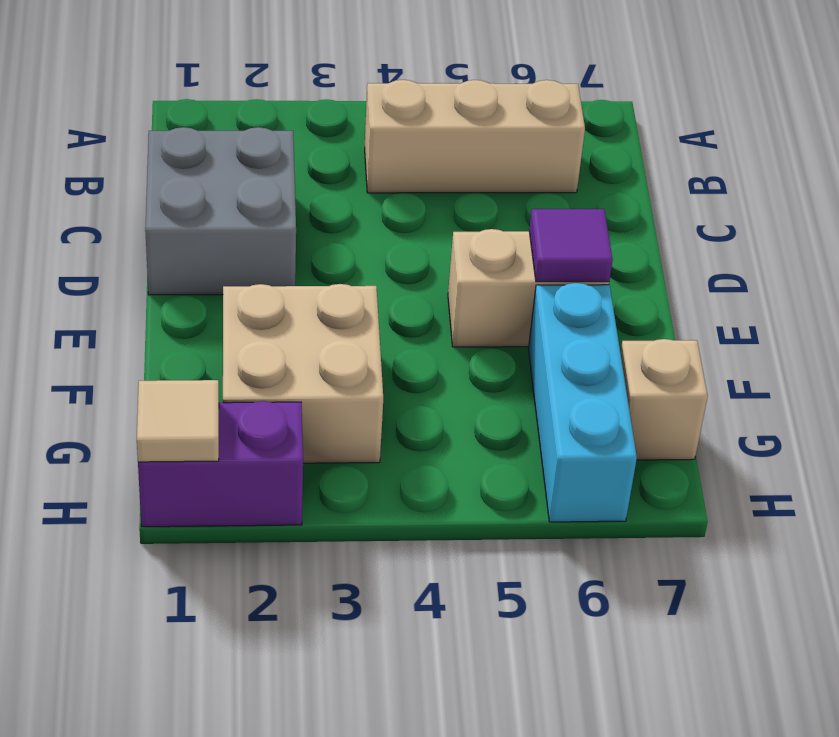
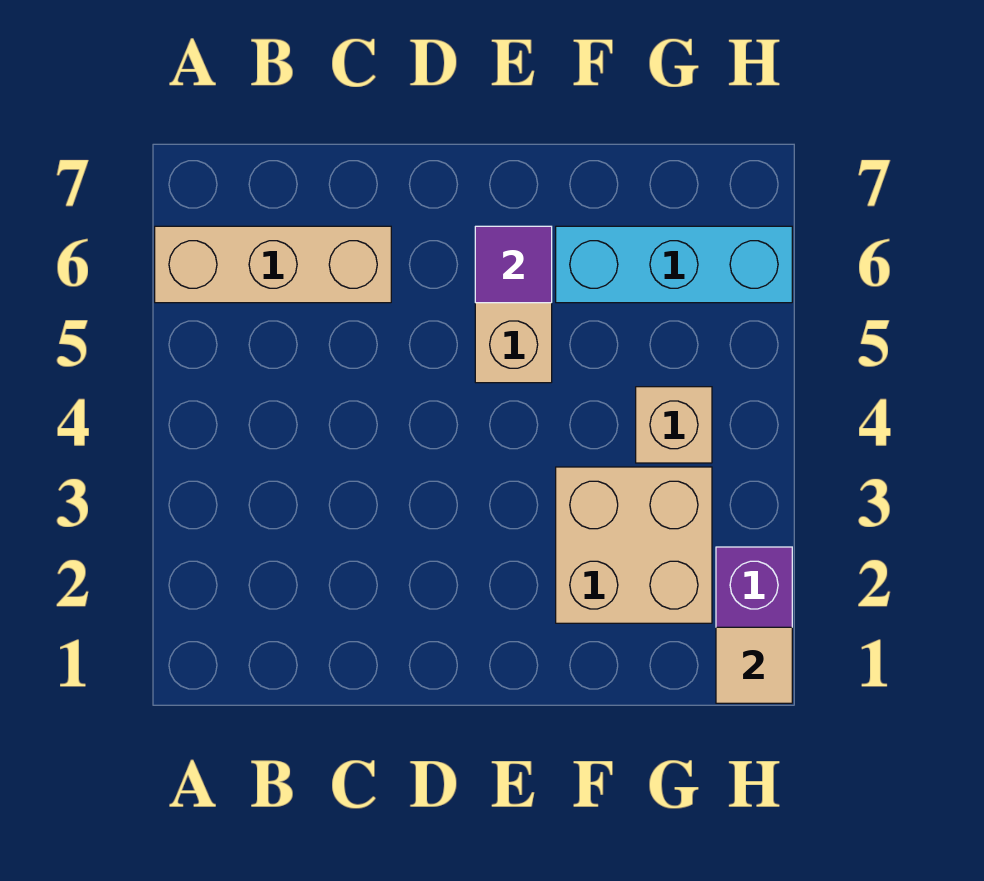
tan 1x3 brick [365,80,585,193] -> tan 1x3 brick turned to [155,226,391,303]
grey 2x2 brick [145,127,296,295] -> none
tan 1x1 brick [620,339,708,460] -> tan 1x1 brick moved to [636,387,712,463]

